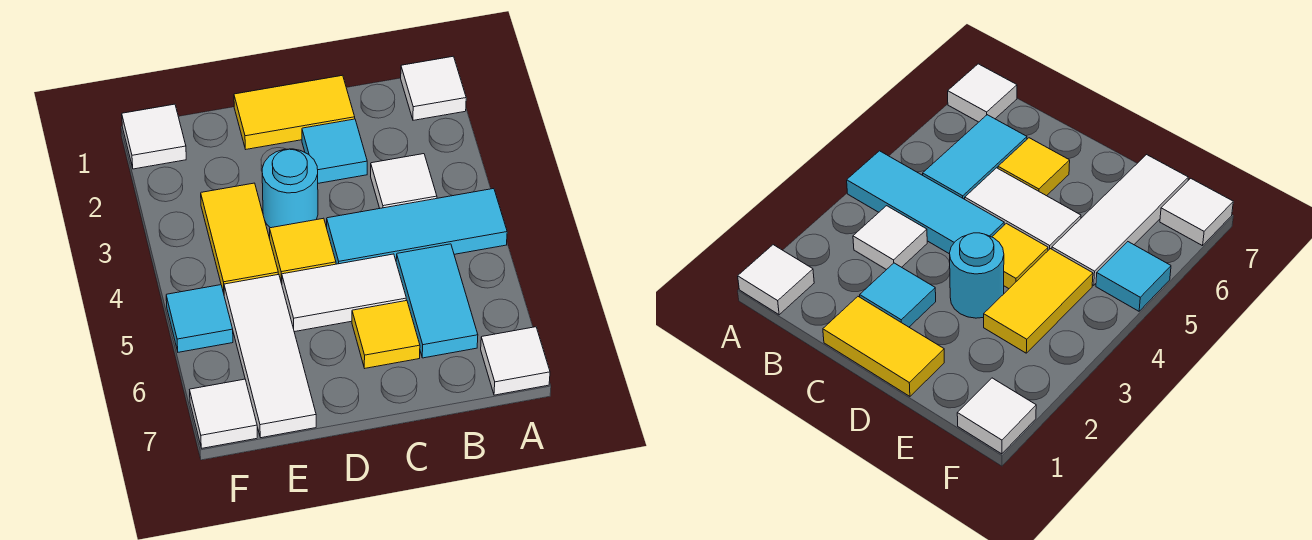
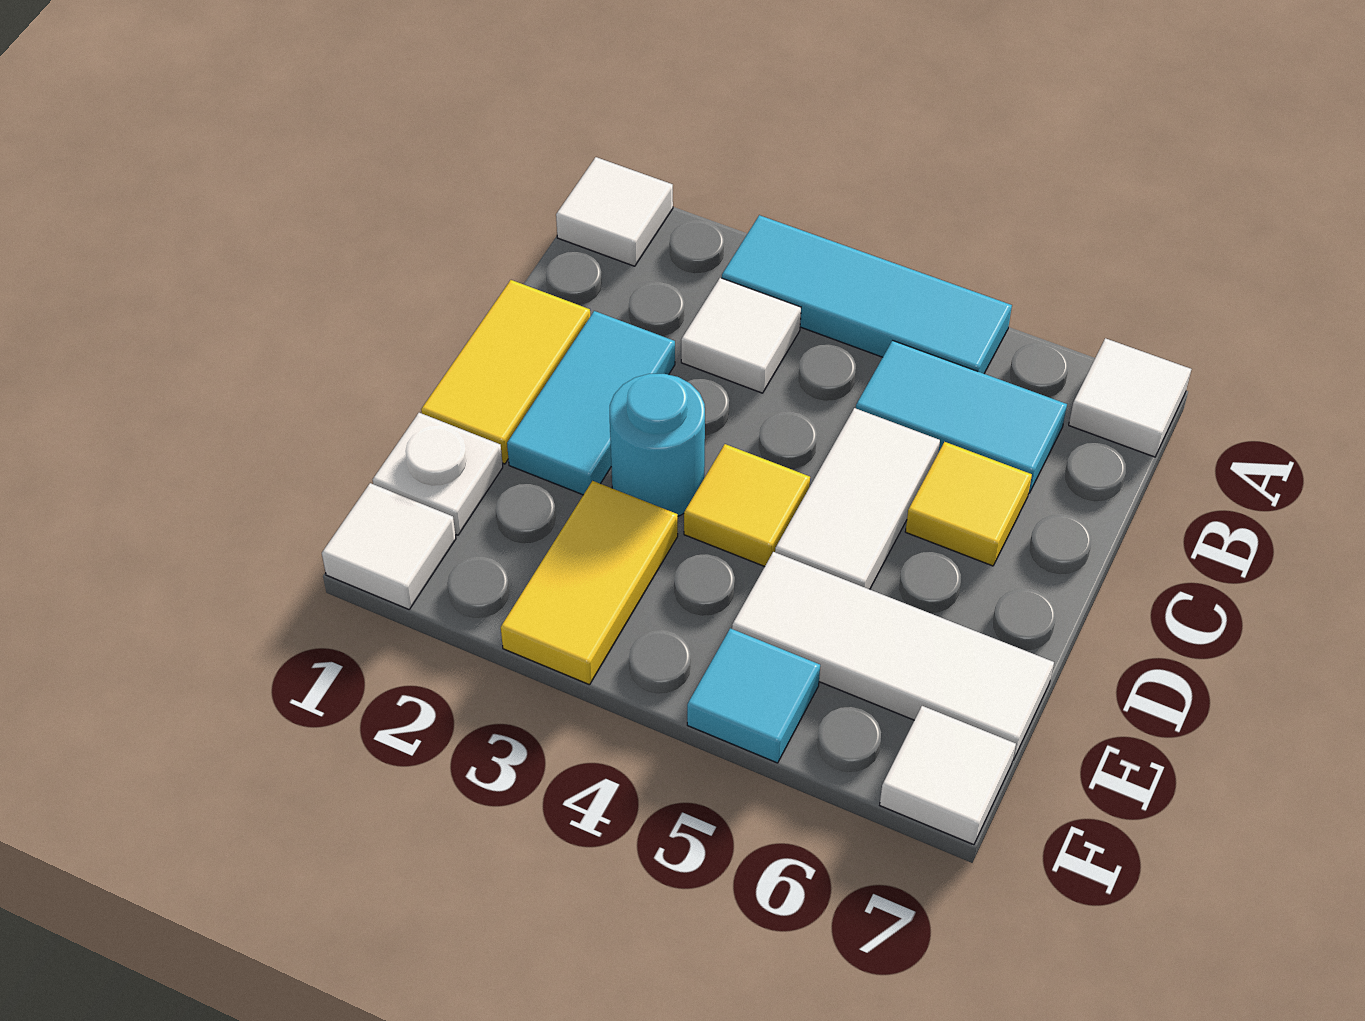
cyan 1x3 tile [327,189,507,264] -> cyan 1x3 tile turned to [722,215,1012,374]
cyan 1x1 tile [302,119,367,183] -> cyan 1x2 tile [507,311,675,495]
none -> white 1x1 plate [373,413,503,535]
yellow 1x2 tile [201,183,278,293] -> yellow 1x2 tile turned to [501,481,678,685]

